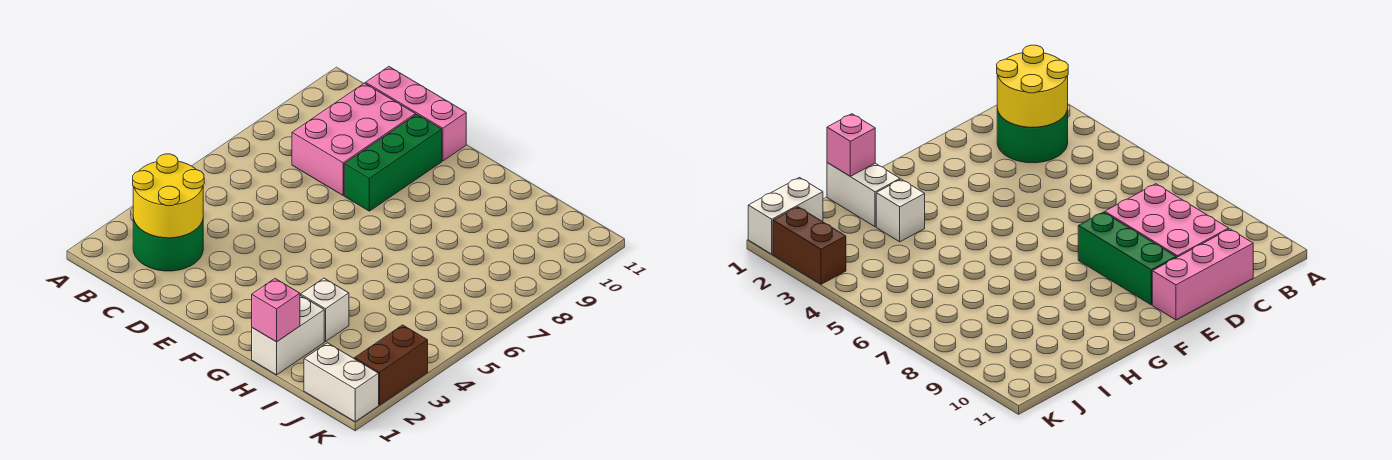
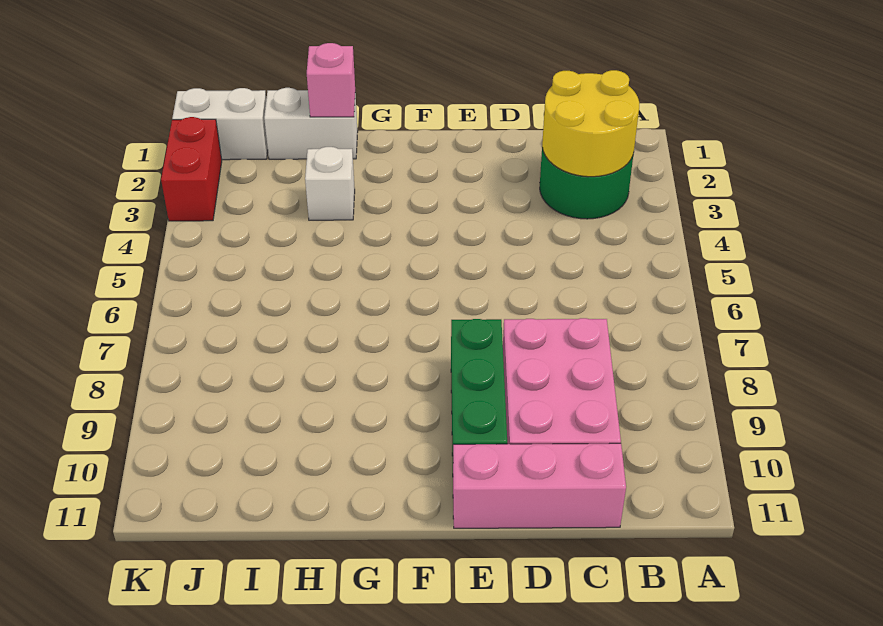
white 1x2 brick [252,295,324,375] -> white 1x2 brick turned to [264,88,358,159]
brown 1x2 brick [355,325,428,405] -> red 1x2 brick [161,117,222,221]

